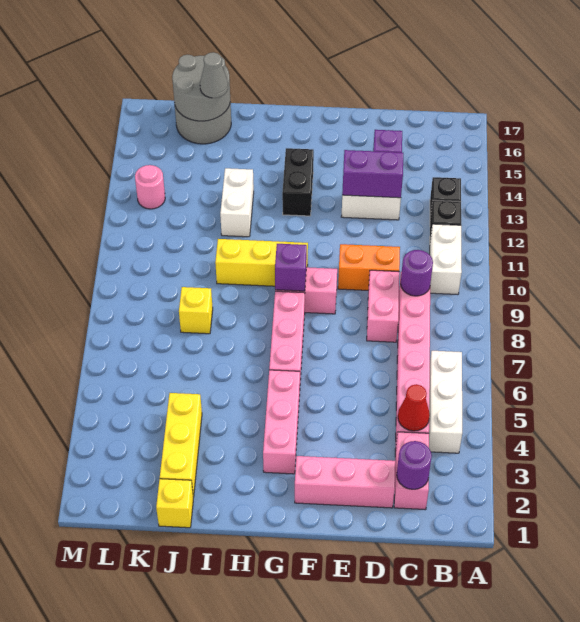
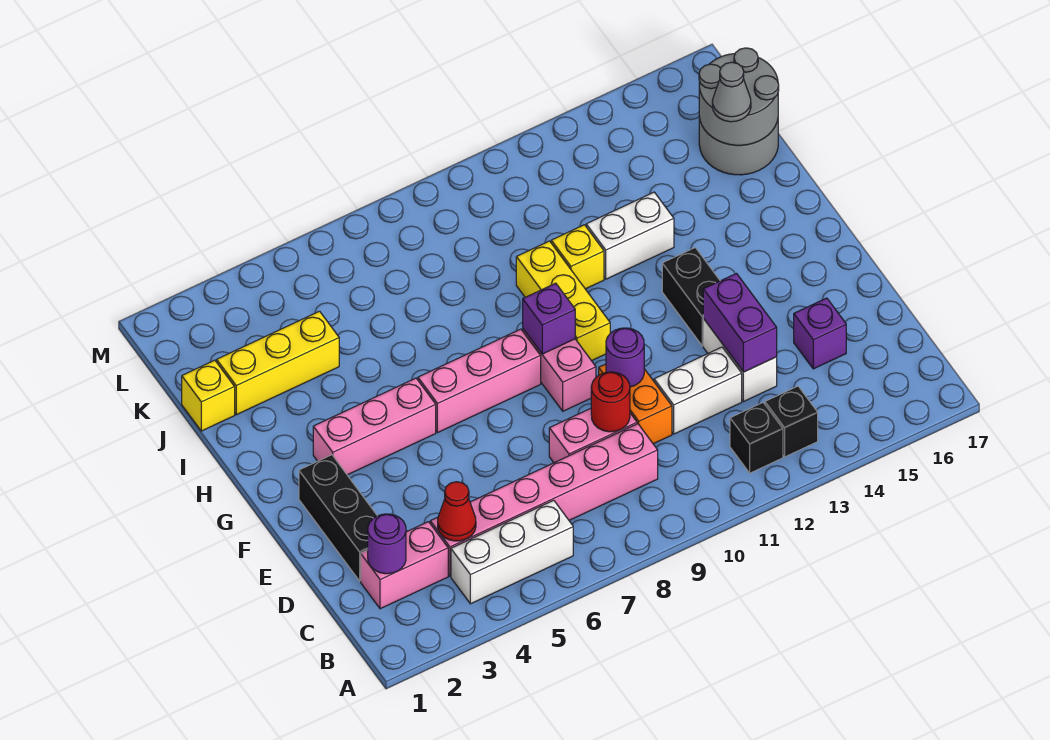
white 1x2 brick [430,224,462,295] -> white 1x2 brick moved to [654,347,742,434]
purple 1x1 round brick [401,250,433,296] -> purple 1x1 round brick moved to [606,328,644,387]
pink 1x3 brick [295,456,395,508] -> black 1x3 brick [299,455,377,581]
none -> red 1x1 round brick [591,372,630,432]
black 1x2 brick [282,148,314,216] -> black 1x2 brick turned to [662,248,720,346]
yellow 1x1 brick [179,287,213,334] -> yellow 1x1 brick moved to [551,225,604,289]
pink 1x1 round brick [135,165,165,209] -> none

